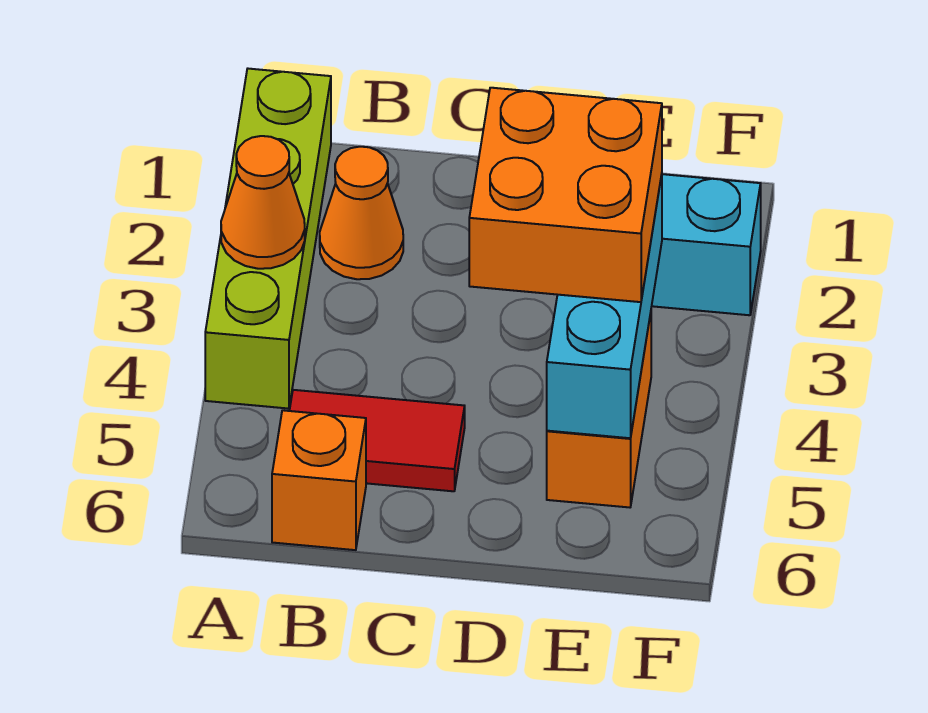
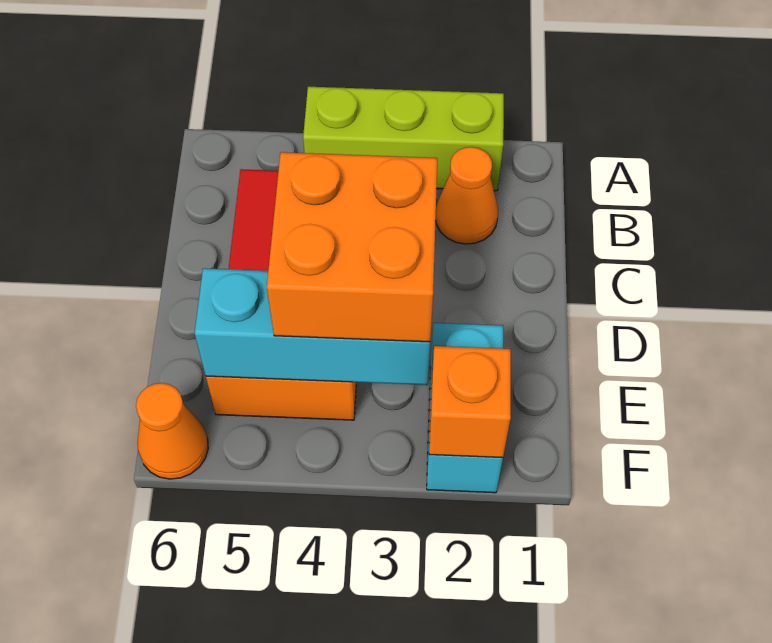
lime 1x4 brick [205,69,331,409] -> lime 1x3 brick [303,87,504,191]
orange 1x1 cone [221,136,305,269] -> orange 1x1 cone moved to [136,383,208,479]
orange 1x1 brick [272,410,366,550] -> orange 1x1 brick moved to [429,346,511,458]

